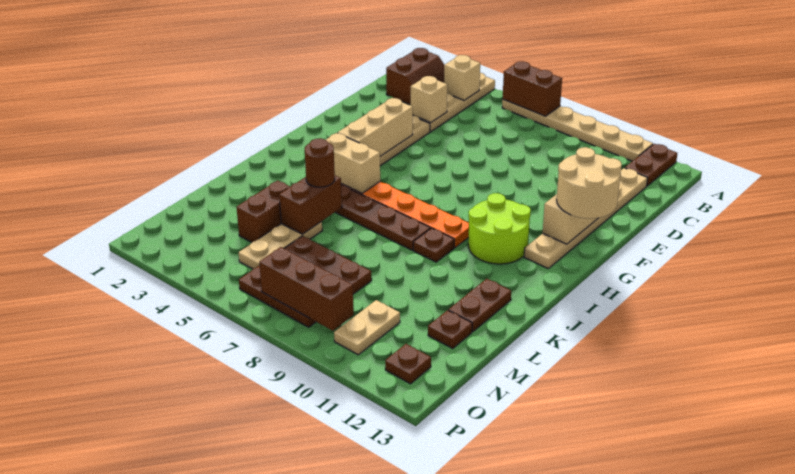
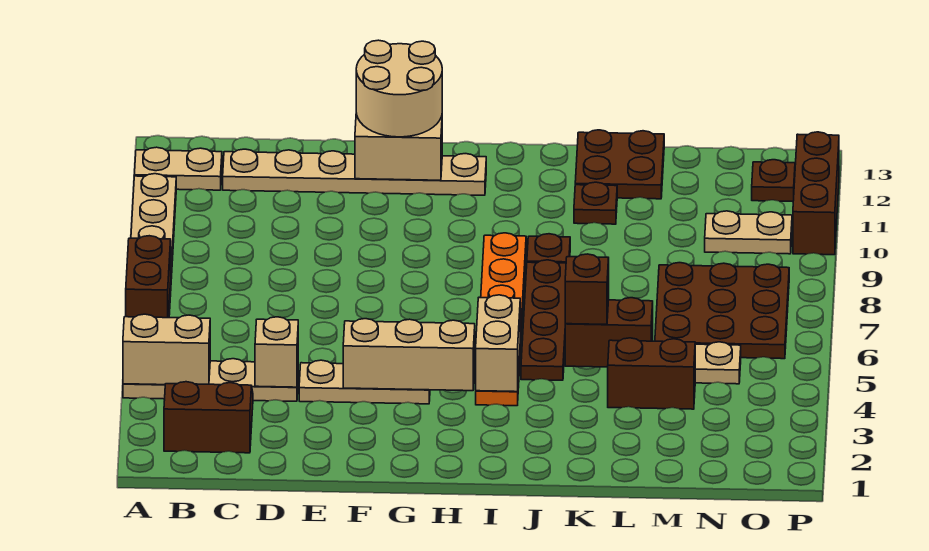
brown 1x2 plate [625,144,677,186] -> tan 1x2 plate [134,147,222,190]
tan 1x1 brick [444,55,480,100] -> tan 1x2 brick [123,314,210,385]
lime 2x2 round brick [468,193,531,264] -> none
brown 1x1 round brick [305,138,335,187] -> brown 1x1 brick [565,254,609,325]
brown 1x2 plate [448,279,511,332] -> brown 2x2 plate [575,130,664,199]
brown 1x1 plate [428,310,472,348] -> brown 1x1 plate moved to [574,182,617,224]
brown 1x3 brick [259,247,354,331] -> brown 1x3 brick moved to [793,132,839,255]

